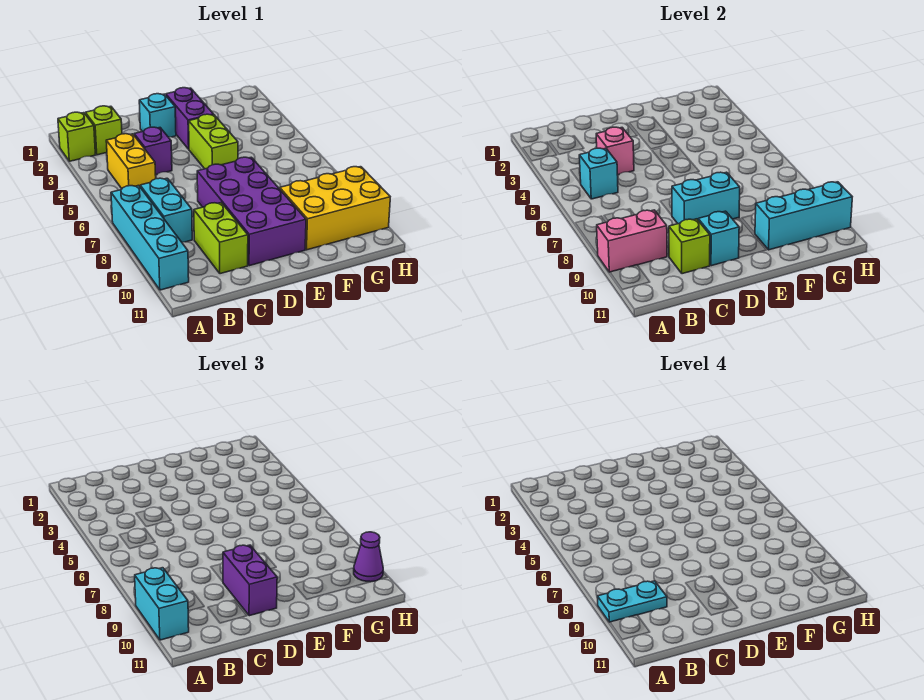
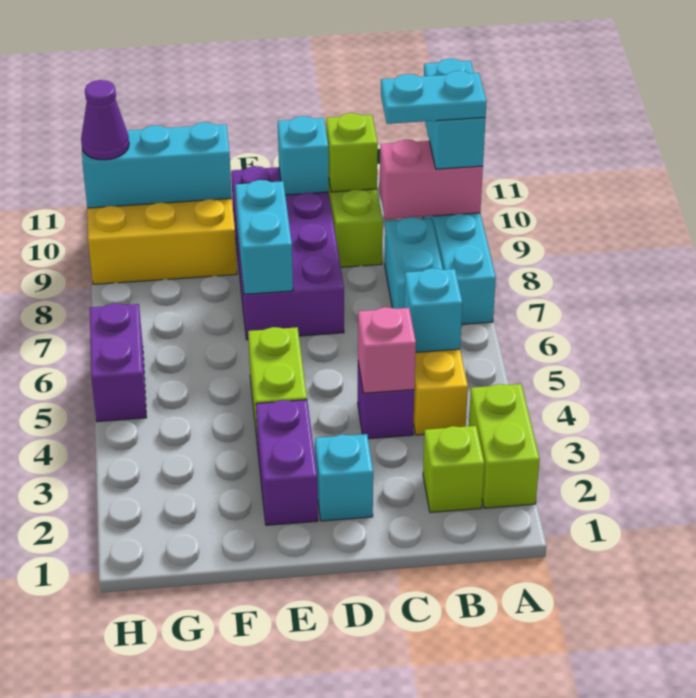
lime 1x1 brick [58,112,95,161] -> lime 1x2 brick [469,384,540,508]
cyan 1x2 brick [672,172,740,224] -> cyan 1x2 brick turned to [235,180,293,294]
purple 1x2 brick [223,545,277,616] -> purple 1x2 brick moved to [90,303,146,422]

